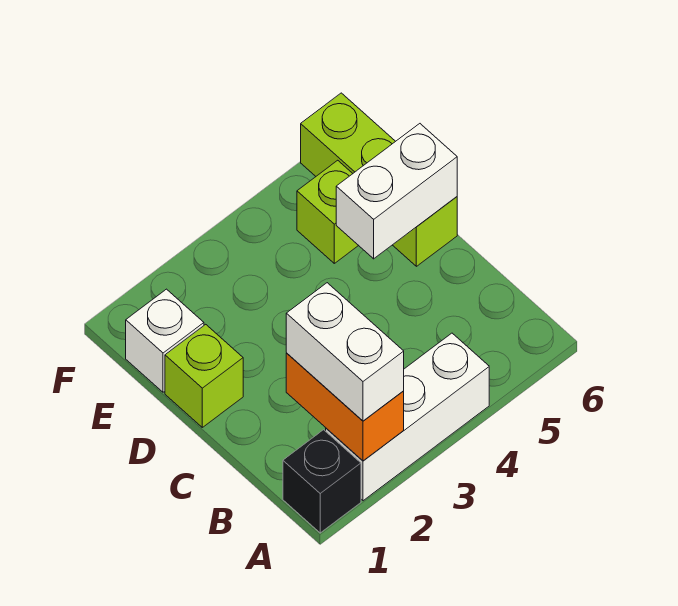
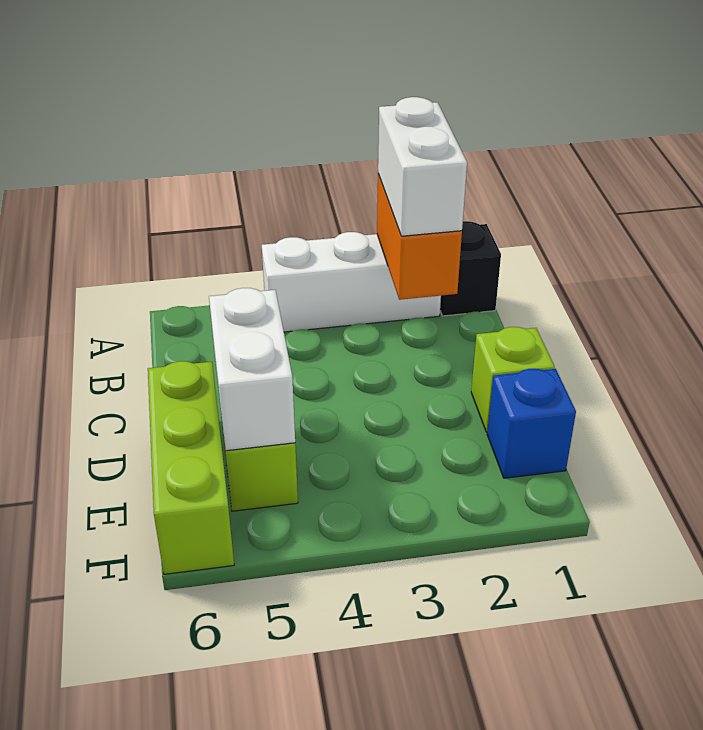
white 1x2 brick [336,124,457,259] -> white 1x2 brick turned to [209,288,295,451]
white 1x1 brick [126,289,204,392] -> blue 1x1 brick [487,369,576,478]

